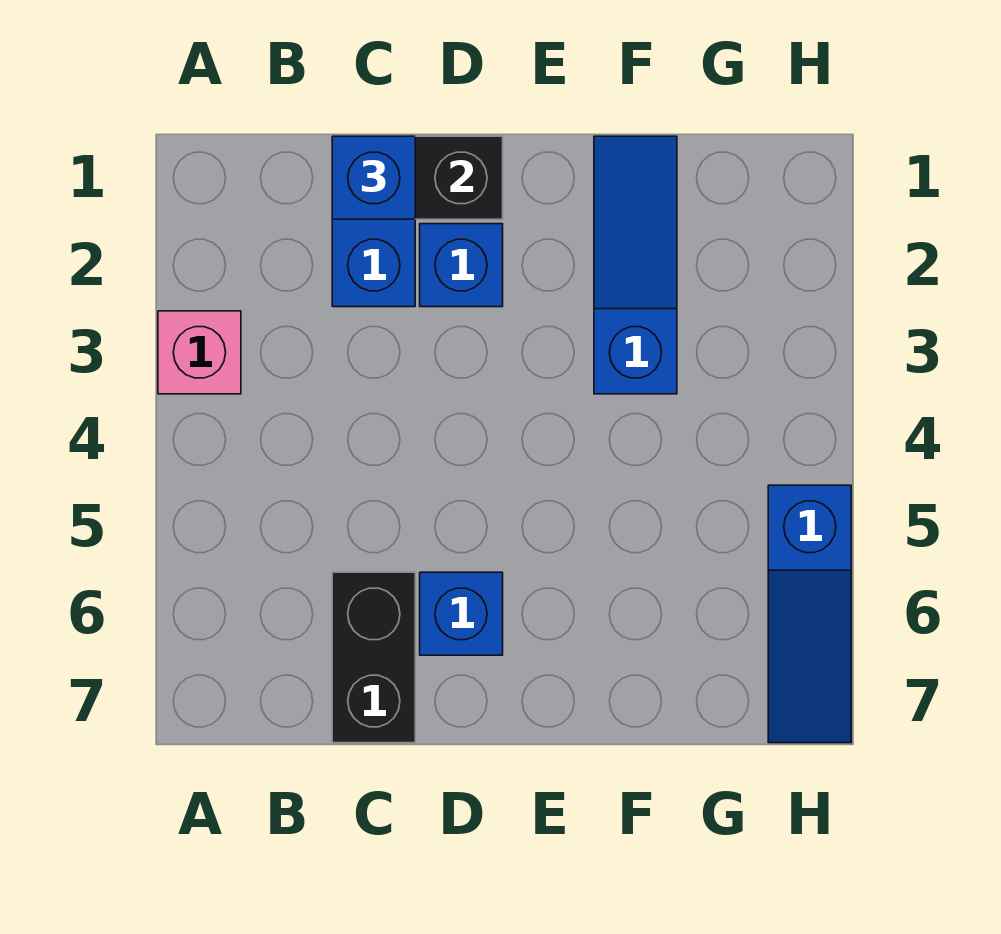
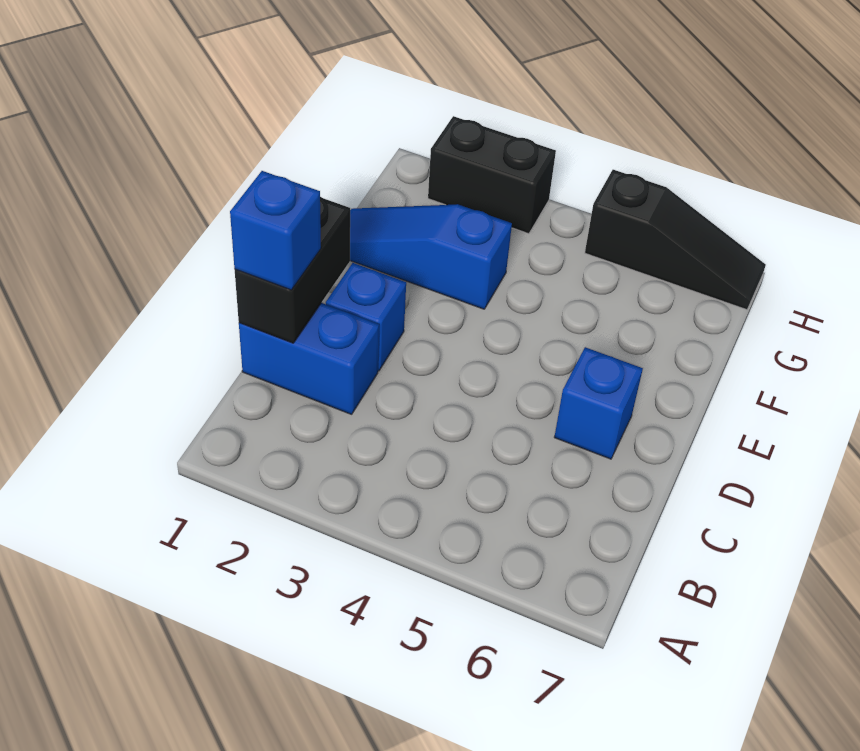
pink 1x1 brick [158,311,241,394] -> none
black 1x2 brick [332,572,415,743] -> black 1x2 brick moved to [428,116,556,234]
blue 1x3 slope [768,485,851,743] -> black 1x3 slope [585,170,766,310]

